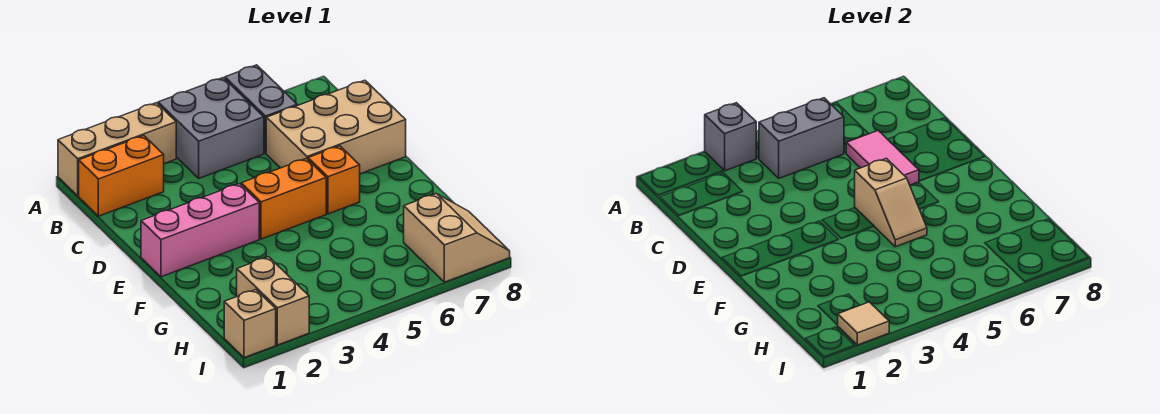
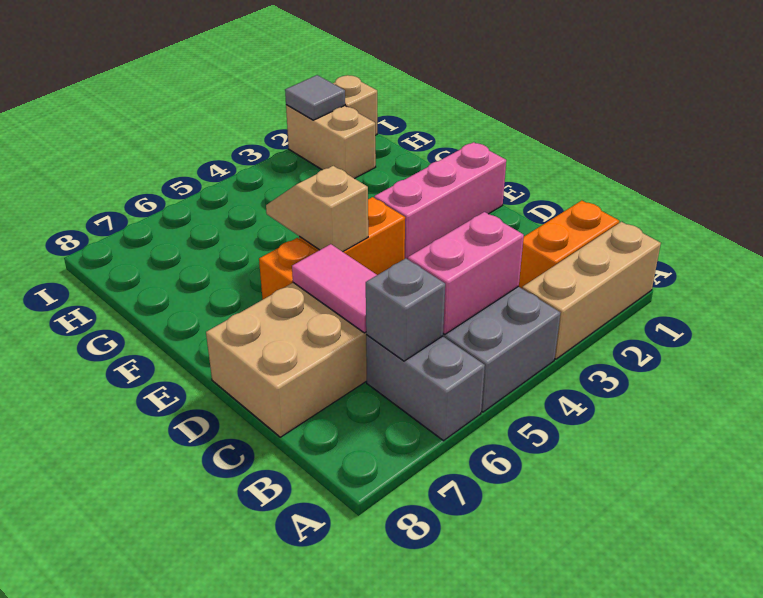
grey 1x1 brick [705,103,756,171] -> grey 1x1 brick moved to [366,258,445,361]
grey 1x2 brick [759,98,844,178] -> pink 1x2 brick [408,212,524,334]
tan 2x2 slope [404,194,510,282] -> none
tan 1x1 tile [838,302,889,345] -> grey 1x1 tile [285,75,345,120]

